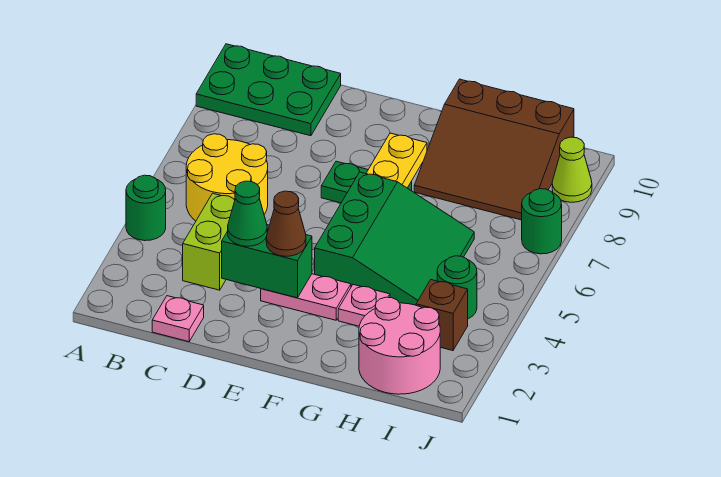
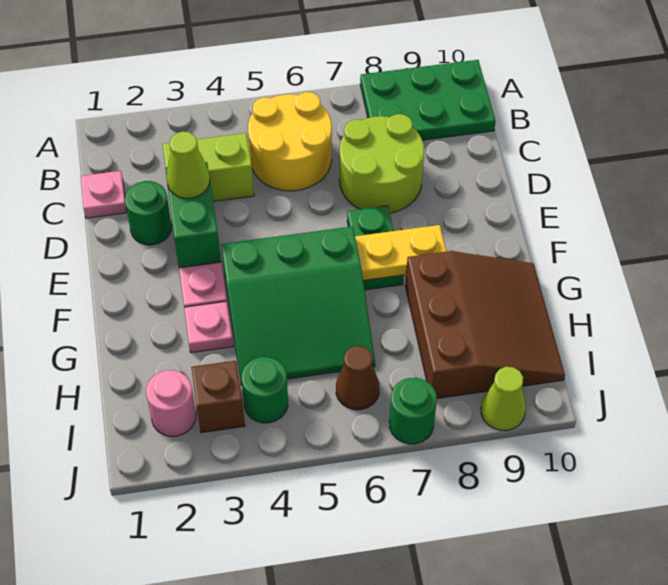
green 1x1 round brick [126,175,166,241] -> green 1x1 round brick moved to [125,181,172,245]
green 2x3 plate [196,44,341,136] -> green 2x3 plate turned to [360,60,496,140]
none -> lime 2x2 round brick [339,114,424,213]
green 1x1 cone [228,181,267,246] -> lime 1x1 cone [167,132,210,198]
brown 1x1 cone [266,191,306,256] -> brown 1x1 cone moved to [336,346,380,410]
brown 3x3 slope [414,79,574,220] -> brown 3x3 slope turned to [405,251,565,399]
pink 2x2 round brick [359,297,440,394] -> pink 1x1 round brick [146,370,196,436]

